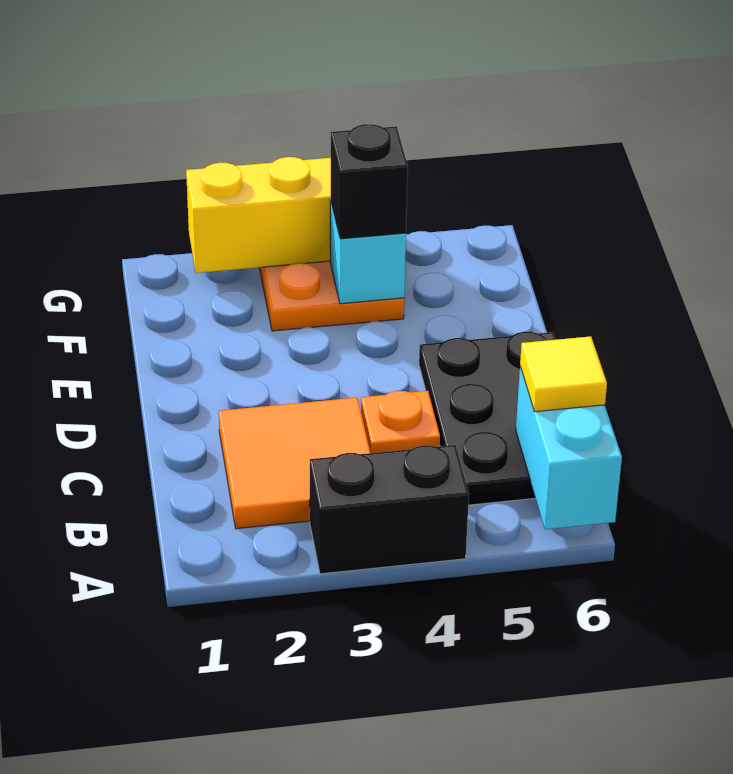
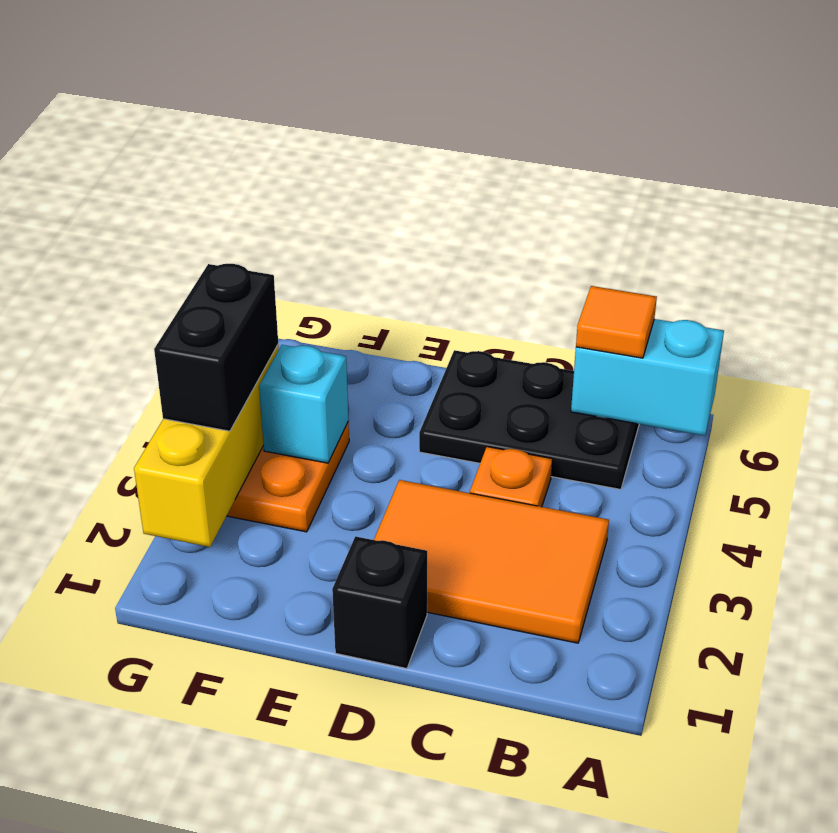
black 1x2 brick [310,445,469,574] -> black 1x2 brick moved to [154,264,278,431]
orange 2x2 tile [219,398,370,529] -> orange 2x3 tile [374,480,609,643]
yellow 1x1 tile [520,336,607,412] -> orange 1x1 tile [576,286,657,358]
black 1x1 brick [331,124,408,239] -> black 1x1 brick moved to [332,536,427,669]

